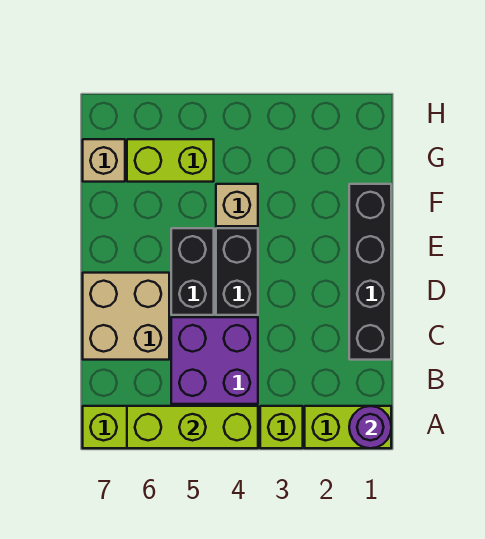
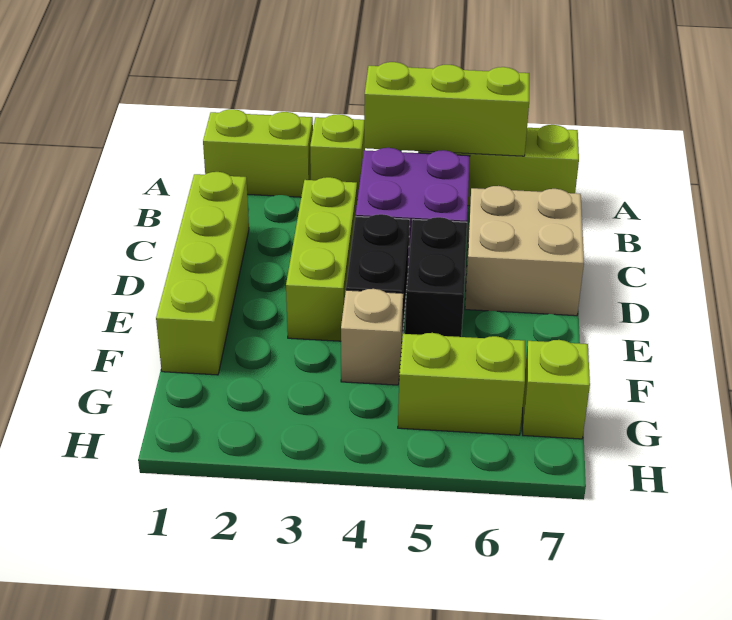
purple 1x1 round brick [349,406,391,448] -> none
black 1x4 brick [349,184,391,360] -> lime 1x4 brick [156,172,249,375]
none -> lime 1x3 brick [286,177,357,341]
tan 1x1 brick [83,139,125,182] -> lime 1x1 brick [523,340,590,439]

